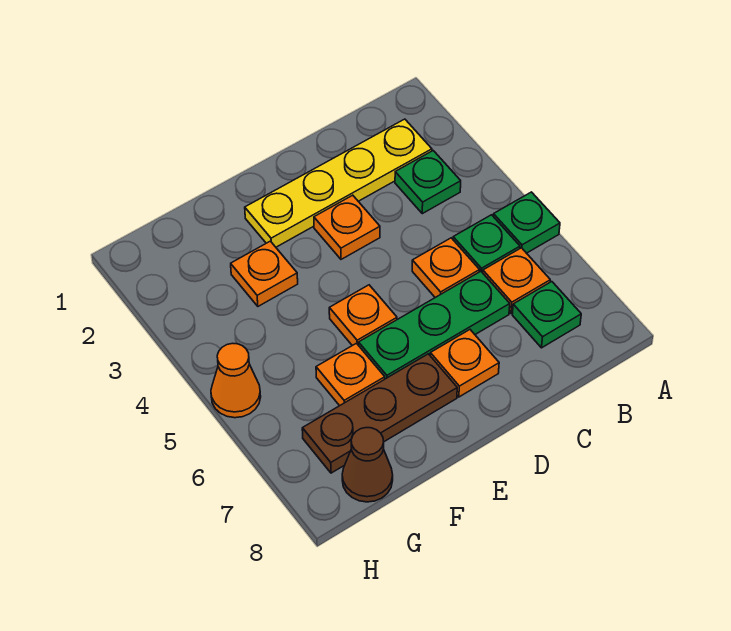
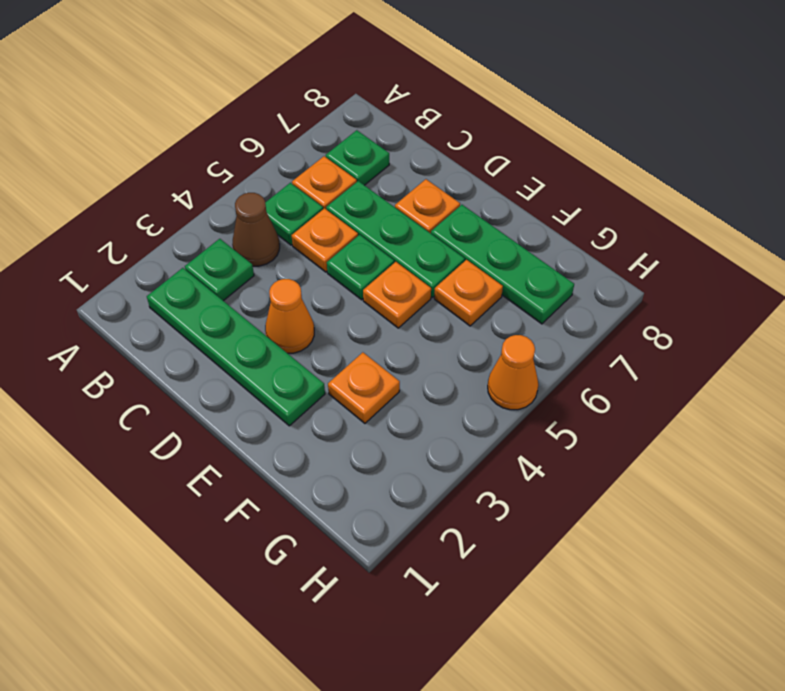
green 1x1 plate [493,192,560,253] -> green 1x1 plate moved to [327,235,394,300]
yellow 1x4 plate [245,119,432,247] -> green 1x4 plate [147,268,325,426]
orange 1x1 plate [314,195,380,259] -> orange 1x1 cone [265,279,314,353]
brown 1x3 plate [302,354,457,473] -> green 1x3 plate [431,205,574,324]
brown 1x1 cone [342,428,393,502] -> brown 1x1 cone moved to [232,193,280,266]

